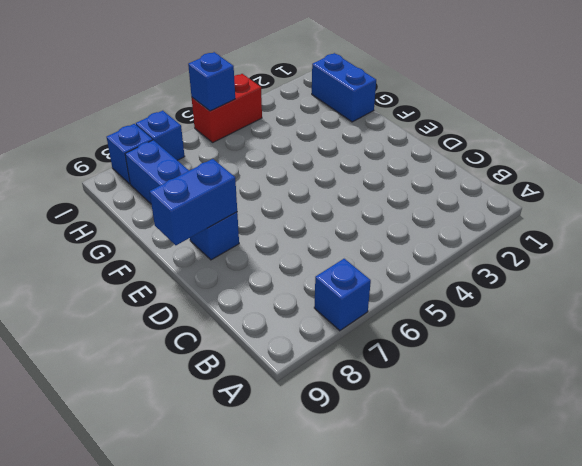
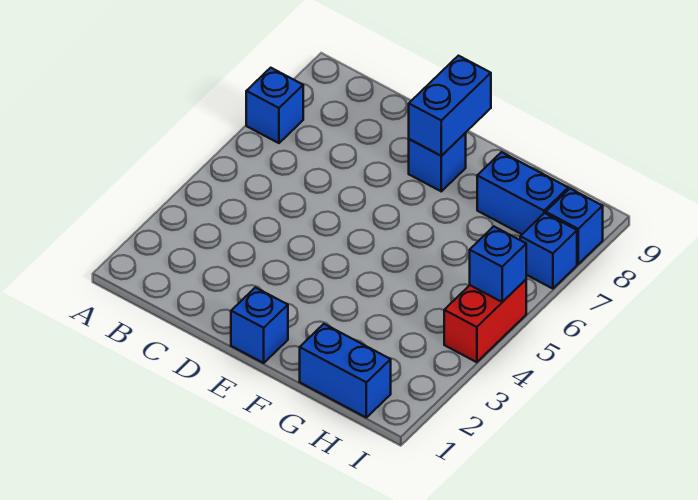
none -> blue 1x1 brick [231,287,288,363]

